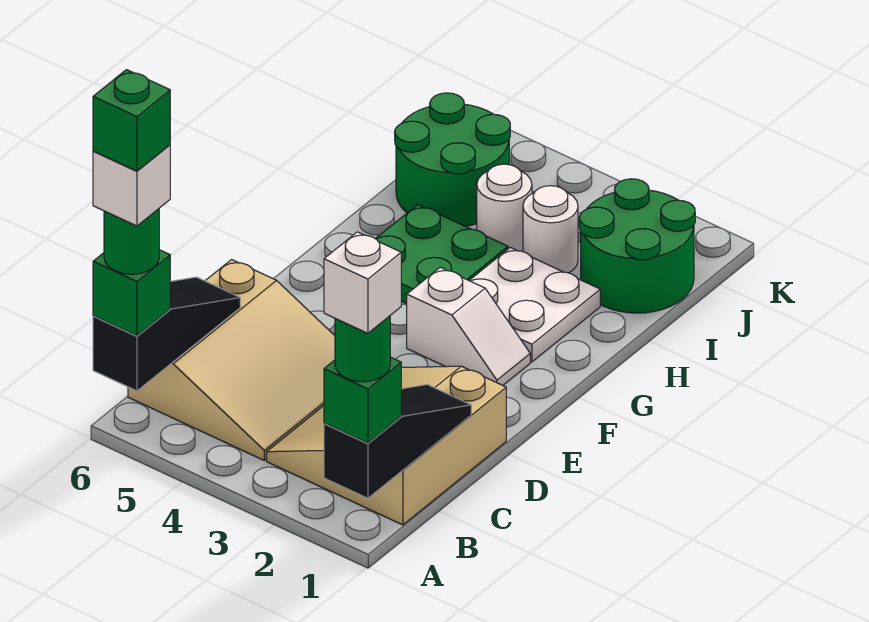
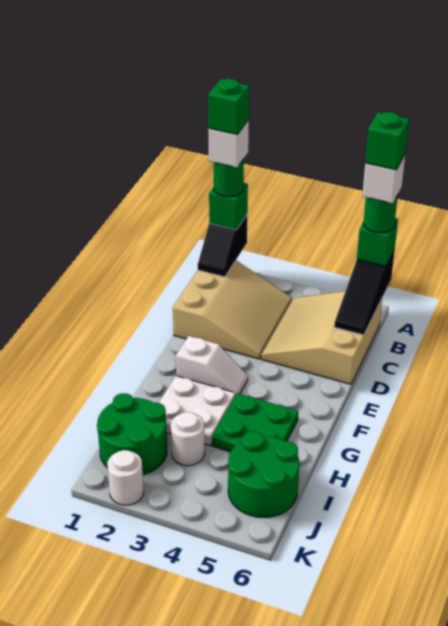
black 1x3 slope [324,384,471,498] -> black 1x2 slope [198,215,247,277]
none -> green 1x1 brick [208,79,249,135]
white 1x2 slope [407,267,530,385] -> white 1x2 slope turned to [176,336,248,395]
white 1x1 round brick [477,164,532,252] -> white 1x1 round brick moved to [107,450,144,505]

